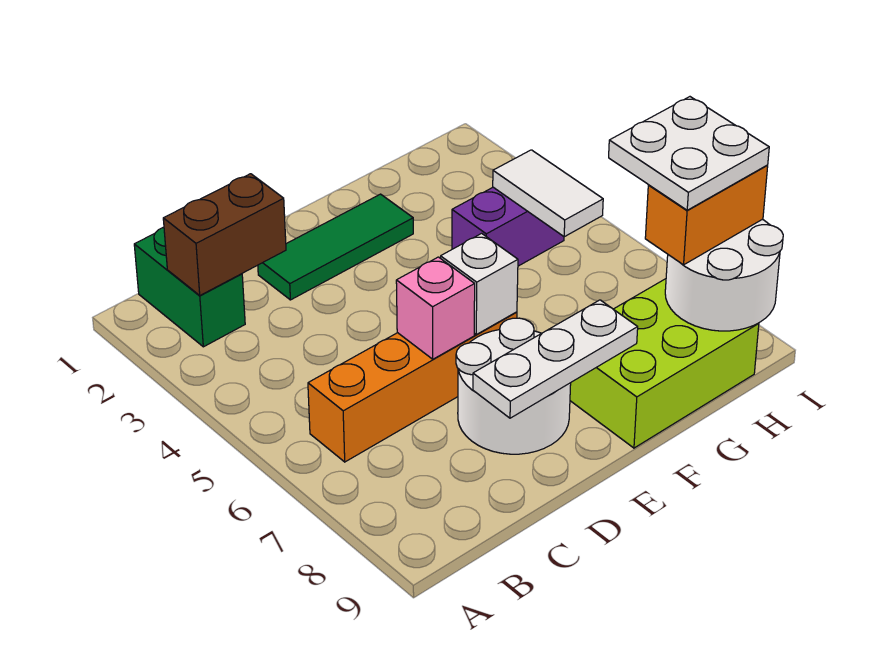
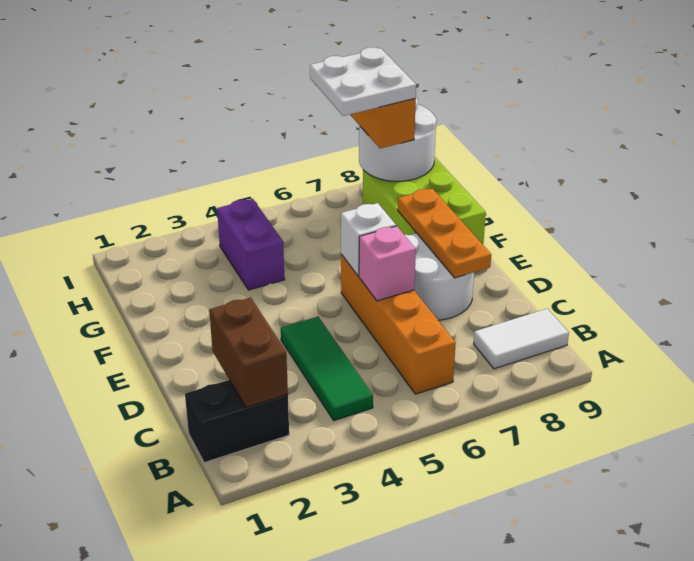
green 1x2 brick [134,227,245,347] -> black 1x2 brick [185,380,289,463]
green 1x3 tile [258,194,413,300] -> green 1x3 tile moved to [281,317,373,421]
white 1x3 plate [473,300,638,418] -> orange 1x3 plate [398,189,491,278]
white 1x2 tile [493,150,603,237] -> white 1x2 tile moved to [474,309,569,369]

